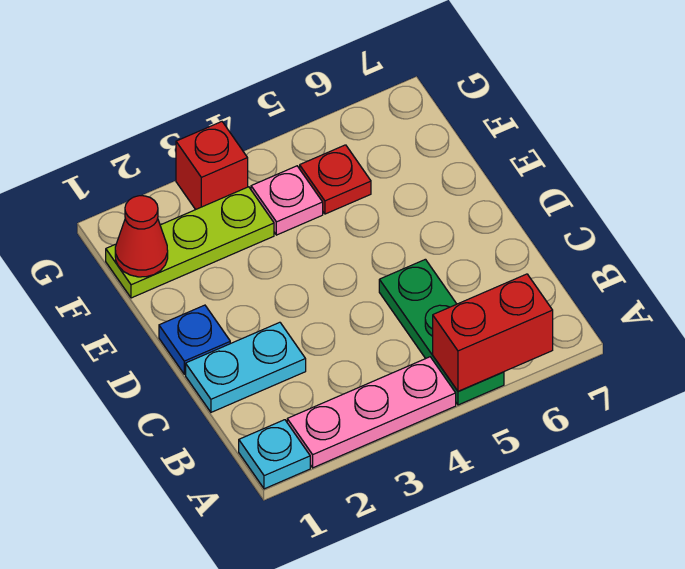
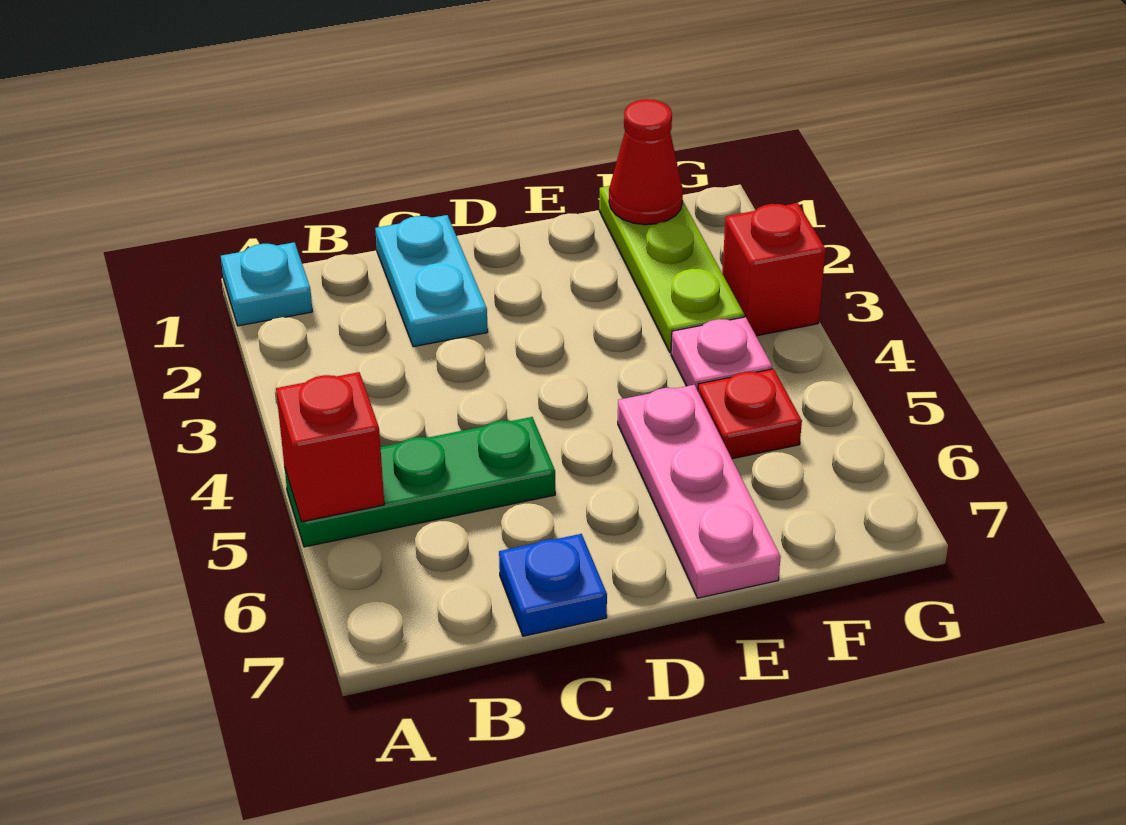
pink 1x3 plate [287,357,456,468] -> pink 1x3 plate moved to [618,385,781,598]
red 1x2 brick [433,274,553,391] -> red 1x1 brick [276,372,384,522]
blue 1x1 plate [159,305,230,374] -> blue 1x1 plate moved to [499,534,607,636]

